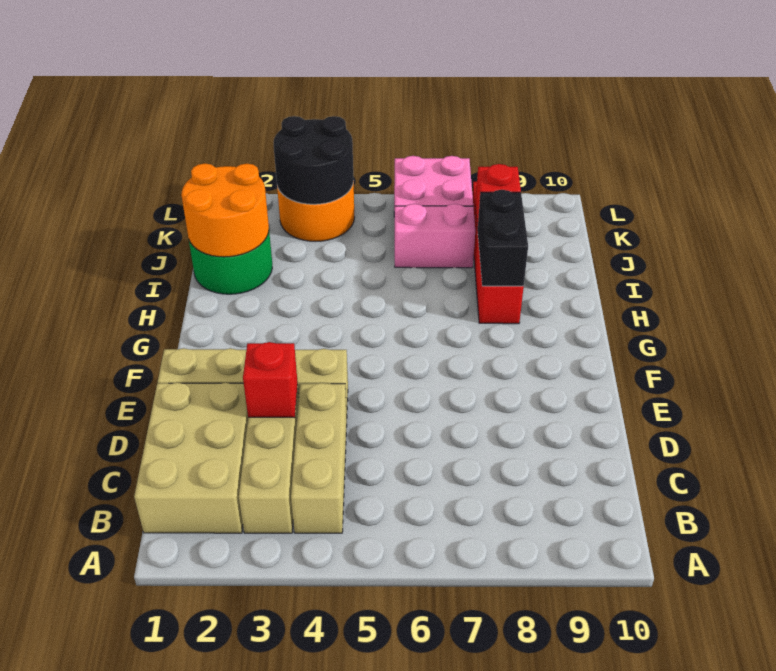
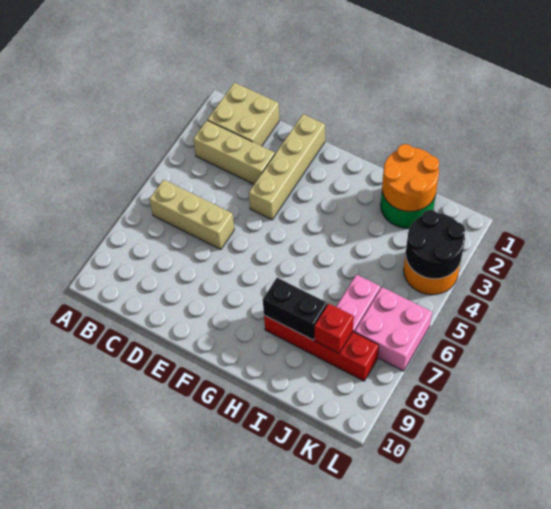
tan 2x3 brick [134,383,248,533] -> tan 2x2 brick [207,83,279,146]
tan 1x3 brick [291,383,347,533] -> tan 1x3 brick moved to [149,180,234,250]
red 1x1 brick [243,342,298,418] -> none

